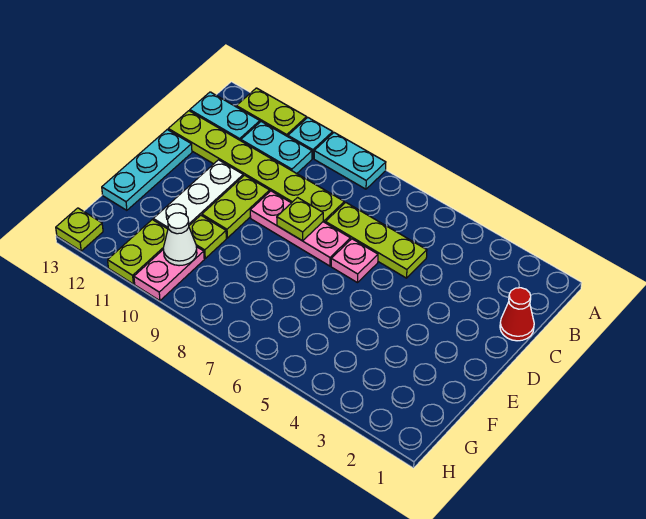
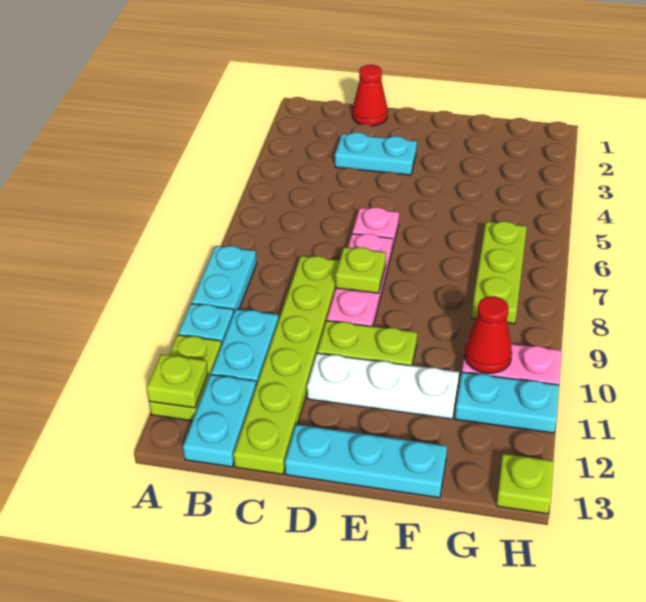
none -> cyan 1x2 plate [335,132,417,175]
lime 1x3 plate [326,202,427,278] -> lime 1x3 plate moved to [471,221,527,324]
lime 1x1 plate [189,215,226,258] -> lime 1x1 plate moved to [147,354,208,408]
white 1x1 cone [163,213,197,266] -> red 1x1 cone [465,296,512,373]
lime 1x2 plate [108,220,168,284] -> cyan 1x2 plate [455,372,559,433]

